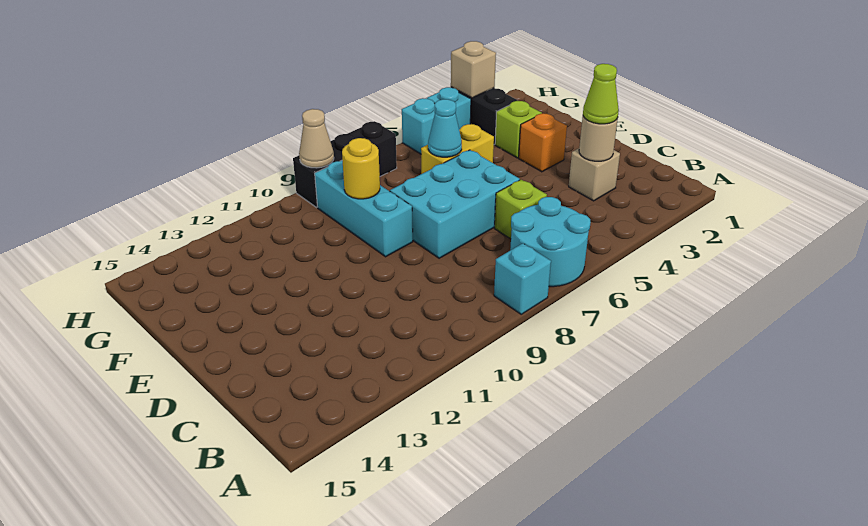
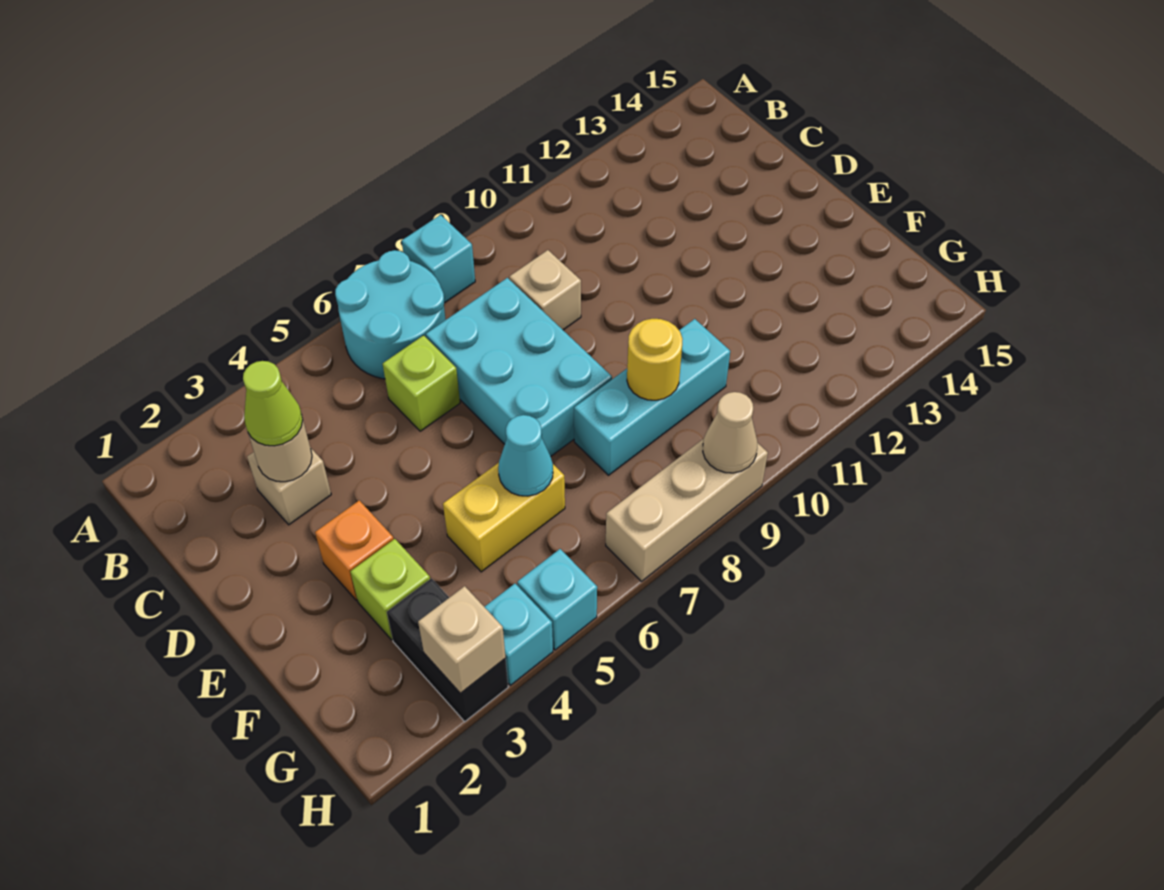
none -> tan 1x1 brick [509,250,581,330]
cyan 2x3 brick [390,150,520,258] -> cyan 2x3 brick turned to [426,278,612,456]
cyan 1x3 brick [315,160,413,257] -> cyan 1x3 brick turned to [574,319,730,475]
black 1x3 brick [293,121,397,207] -> tan 1x3 brick [606,439,768,581]

